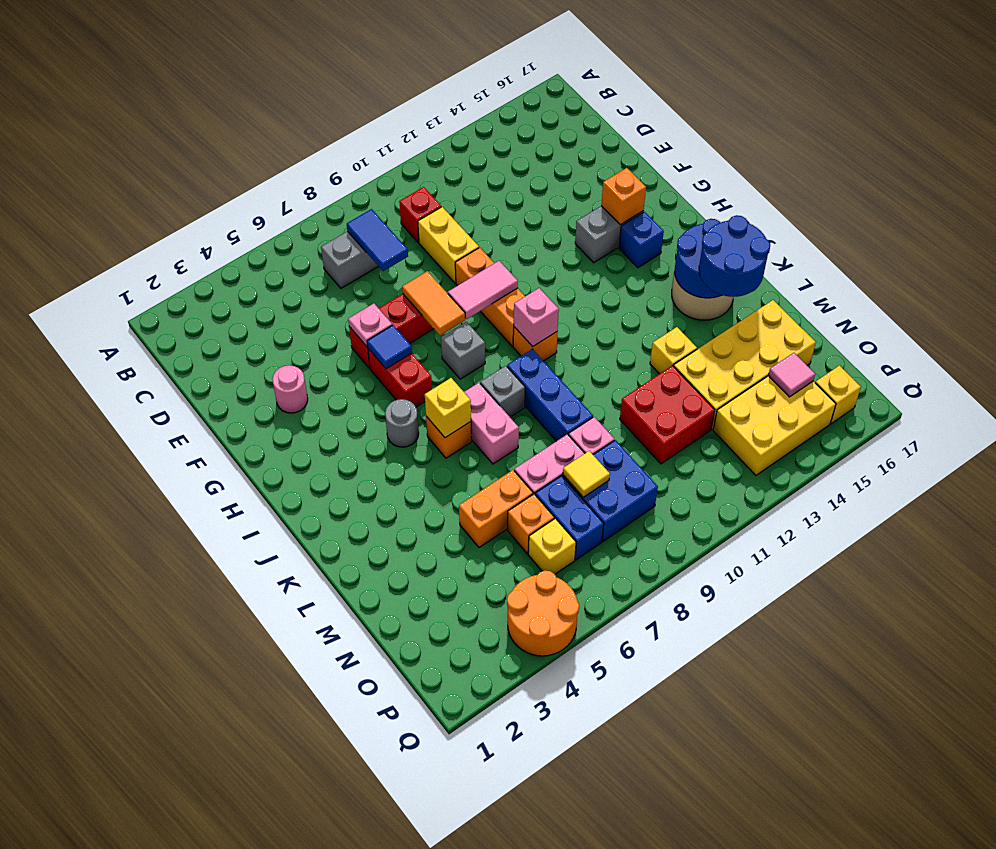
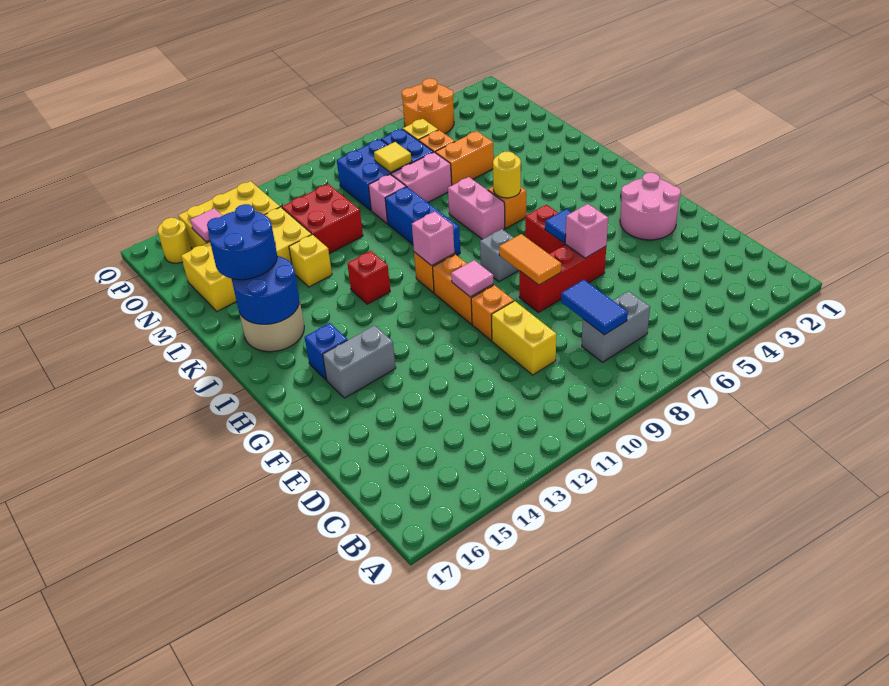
red 1x1 brick [399,187,441,242] -> red 1x1 brick moved to [347,251,390,304]
pink 1x1 round brick [273,365,308,413] -> pink 2x2 round brick [620,173,681,240]
pink 1x1 plate [348,303,392,346] -> pink 1x1 brick [565,204,608,258]
pink 1x2 tile [448,261,518,319] -> pink 1x1 tile [451,260,493,297]
orange 1x1 brick [601,168,646,225] -> none
grey 1x1 round brick [385,399,419,447] -> none
yellow 1x1 brick [425,378,471,438] -> yellow 1x1 round brick [493,152,521,198]
grey 1x1 brick [480,366,525,417] -> none
yellow 1x1 brick [815,365,861,424] -> yellow 1x1 round brick [158,218,192,263]

